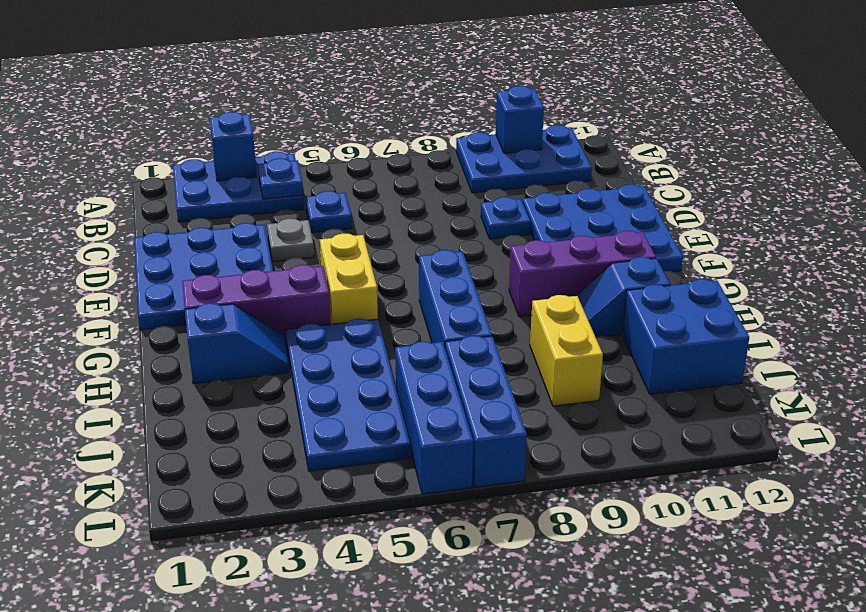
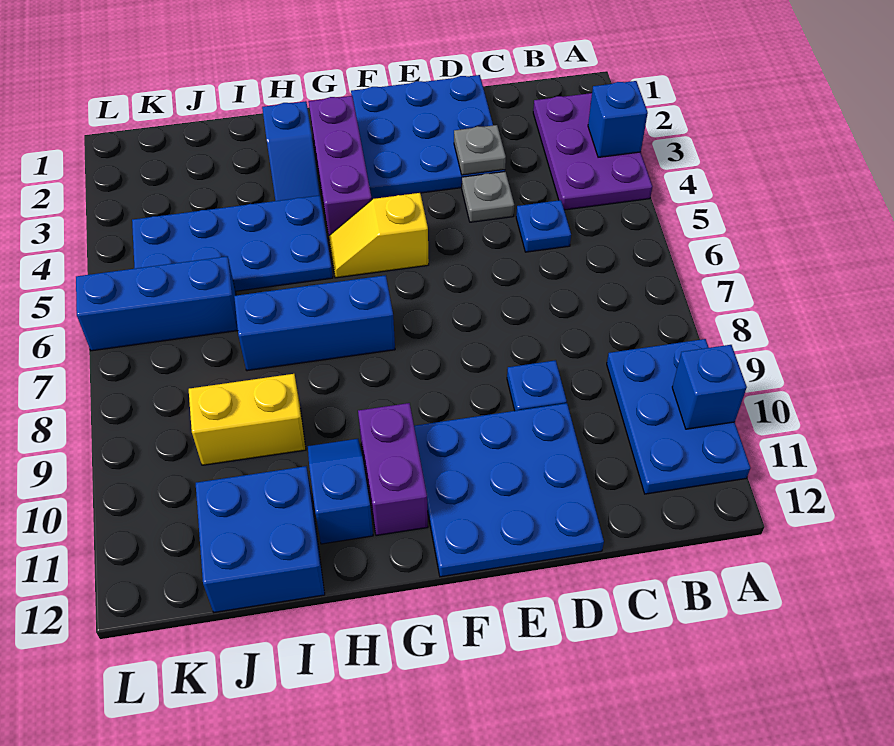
blue 2x3 plate [173,151,304,222] -> purple 2x3 plate [533,93,653,210]
blue 1x1 plate [258,158,303,199] -> none
none -> grey 1x1 plate [454,125,506,175]
yellow 1x2 brick [320,233,378,324] -> yellow 1x2 slope [329,193,429,278]
purple 1x3 brick [509,231,656,317] -> purple 1x2 brick [358,403,428,536]
blue 1x3 brick [445,336,527,487] -> none

